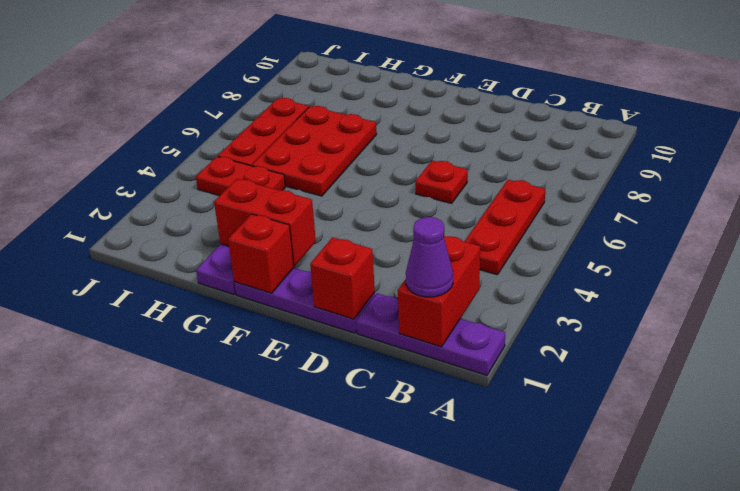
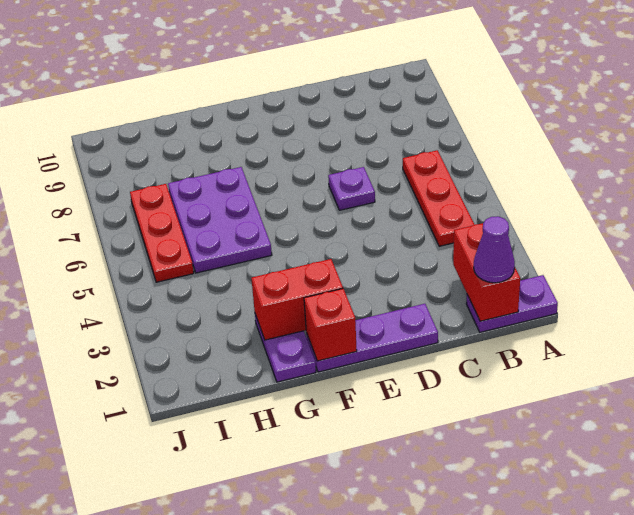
purple 1x3 plate [356,293,505,376] -> purple 1x2 plate [466,275,558,332]
red 1x1 brick [310,237,375,319] -> none
red 1x1 plate [415,160,468,203] -> purple 1x1 plate [328,167,375,210]
red 2x3 plate [252,106,377,196] -> purple 2x3 plate [168,167,272,273]
red 1x2 plate [196,157,285,196] -> none

